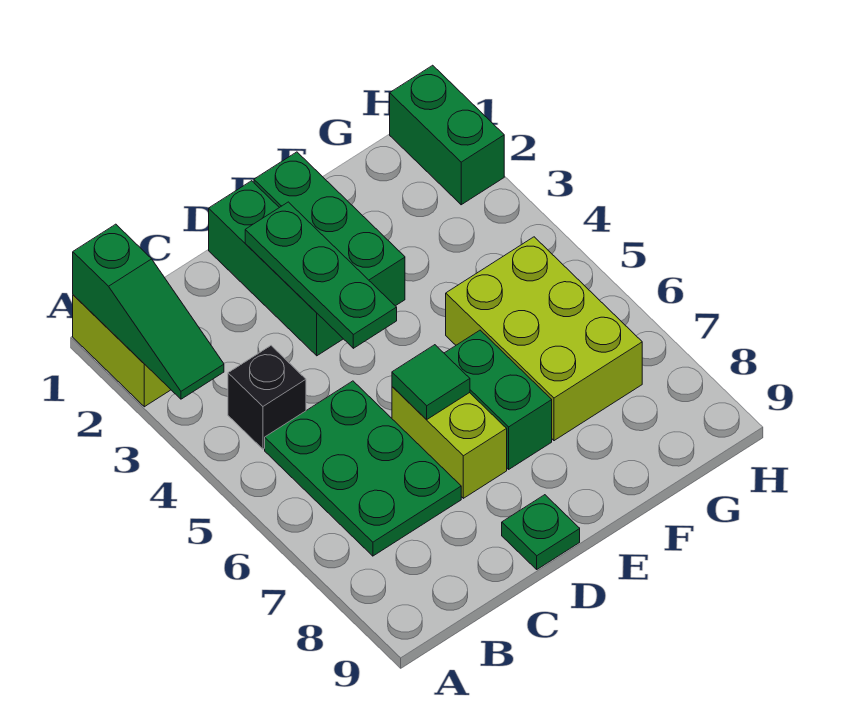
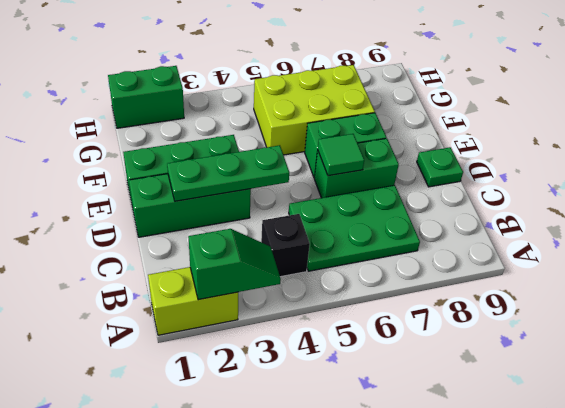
green 1x3 slope [73,224,224,399] -> green 1x2 slope [188,229,281,300]
lime 1x2 brick [392,387,507,498] -> green 1x2 brick [314,138,399,198]

